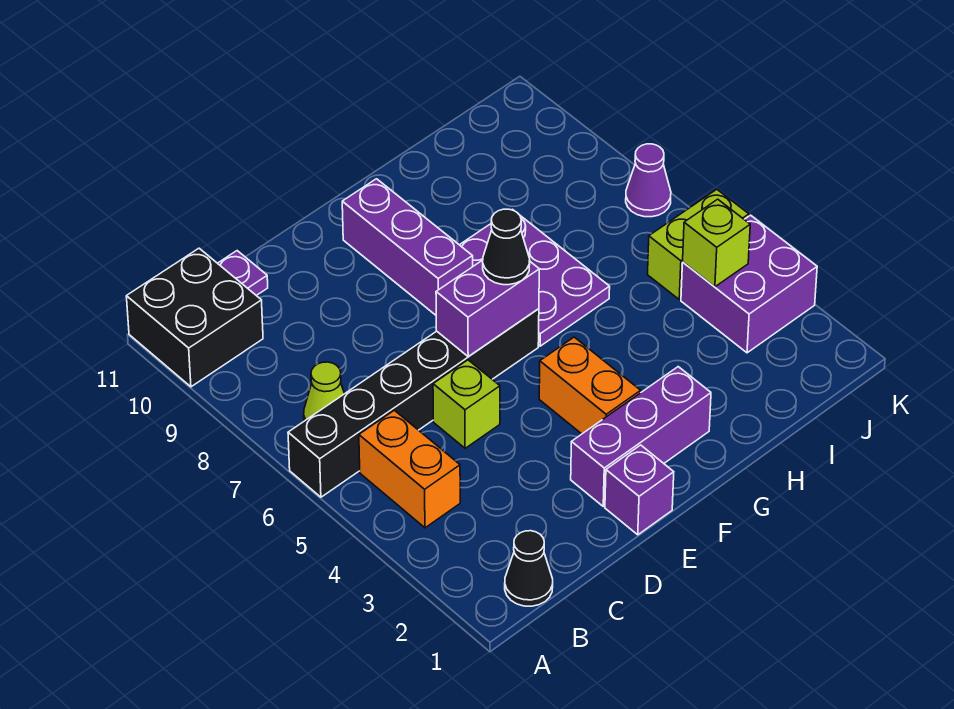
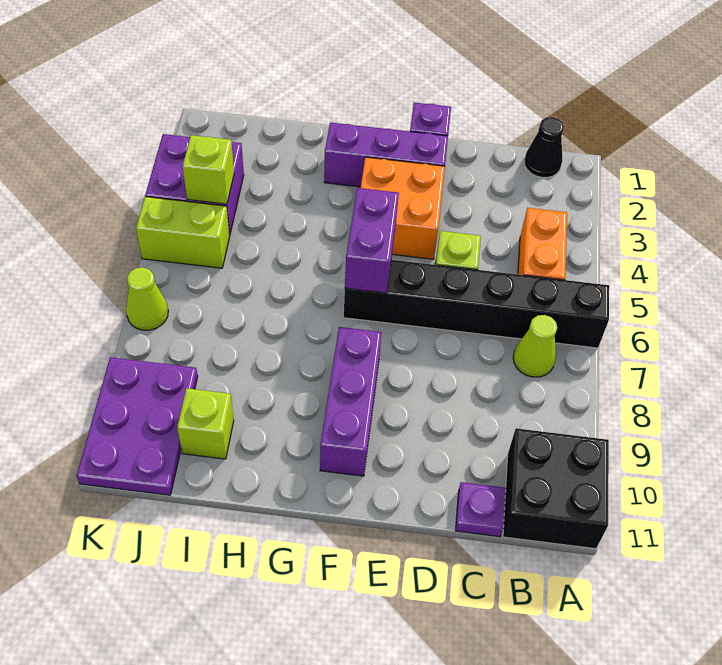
purple 1x2 brick [436,260,539,357] -> purple 1x2 brick turned to [345,188,399,293]
orange 1x2 brick [539,337,641,434] -> orange 2x2 brick [360,157,445,259]
black 1x1 cone [483,209,530,285] -> none
purple 2x3 plate [460,209,610,346] -> purple 2x3 plate moved to [77,357,198,495]
none -> lime 1x1 brick [177,388,234,459]
purple 1x1 cone [626,144,671,217] -> lime 1x1 cone [126,267,168,330]

